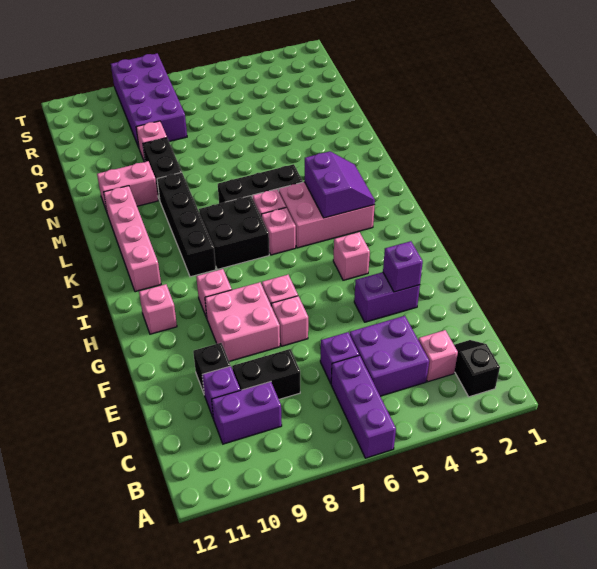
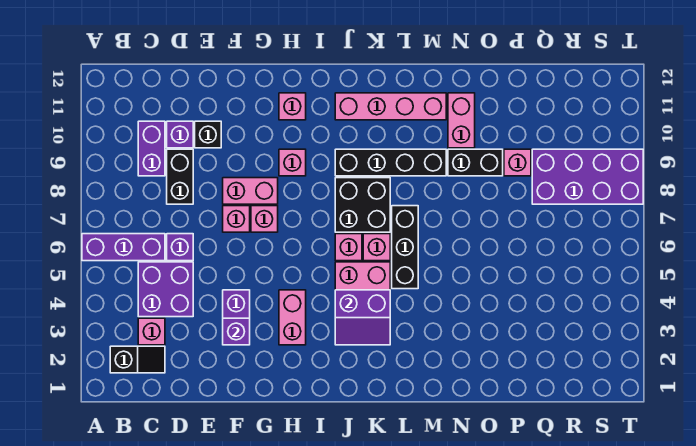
pink 2x2 brick [205,282,280,361] -> pink 1x2 brick [223,178,278,204]
pink 1x1 brick [333,232,370,280] -> pink 1x2 brick [279,290,306,345]

